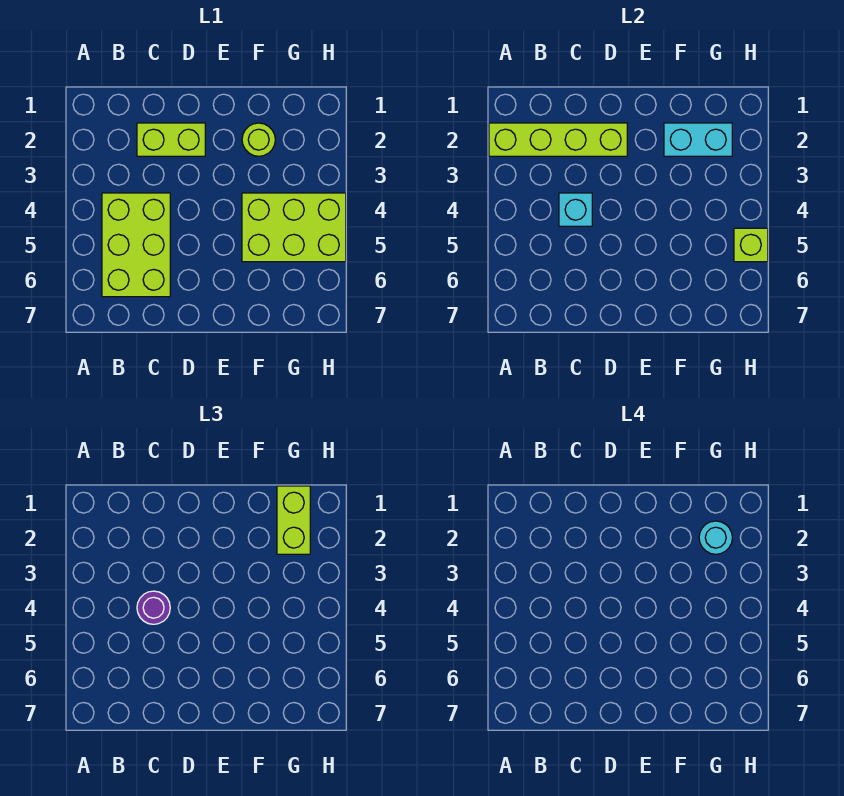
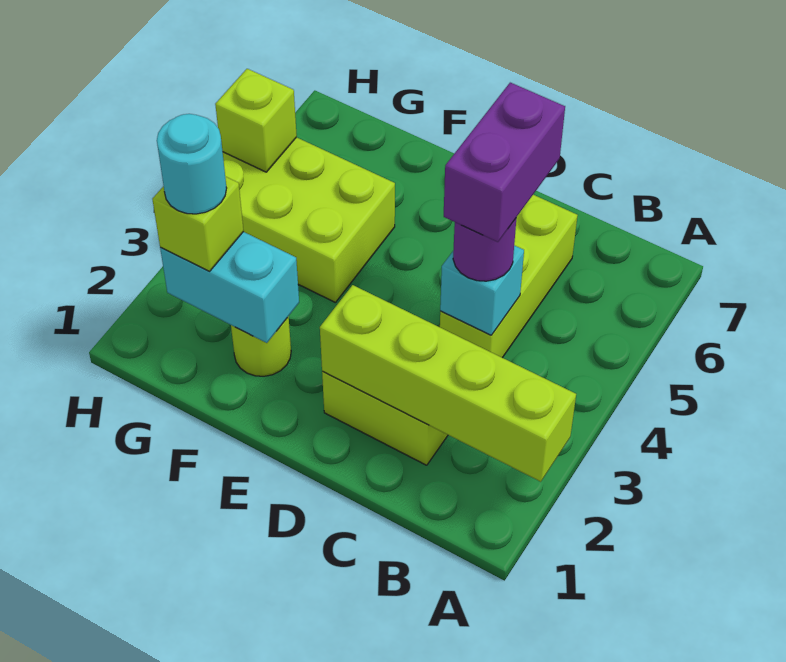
lime 2x3 brick [102,193,170,297] -> lime 1x3 brick [440,195,578,358]
none -> purple 1x2 brick [444,83,565,242]
lime 1x2 brick [277,486,310,554] -> lime 1x1 brick [152,177,244,271]

